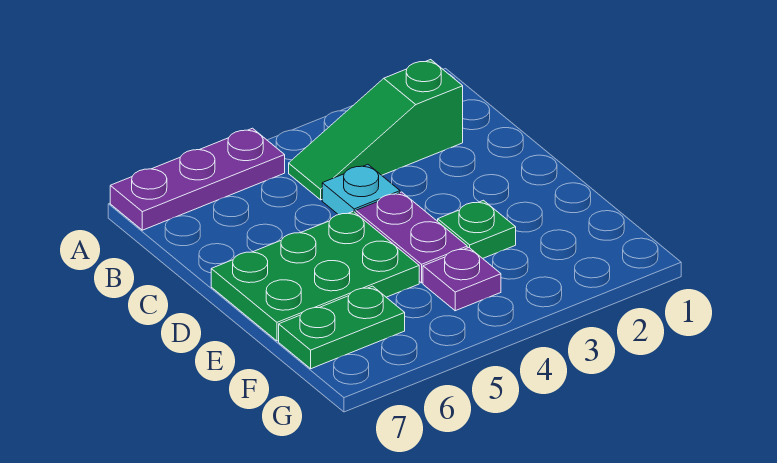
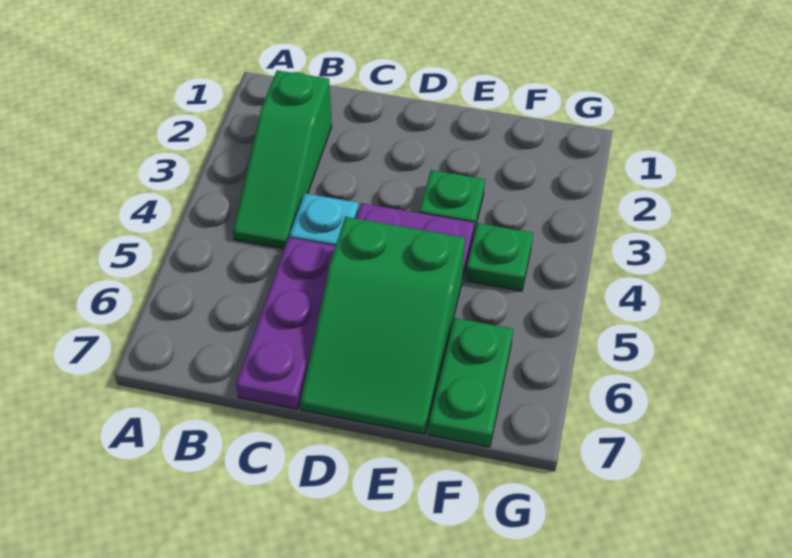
purple 1x3 plate [110,128,285,230] -> purple 1x3 plate moved to [236,238,335,409]
green 2x3 plate [211,211,419,341] -> green 2x3 slope [300,217,465,434]
purple 1x1 plate [423,248,501,311] -> green 1x1 plate [465,223,533,291]

